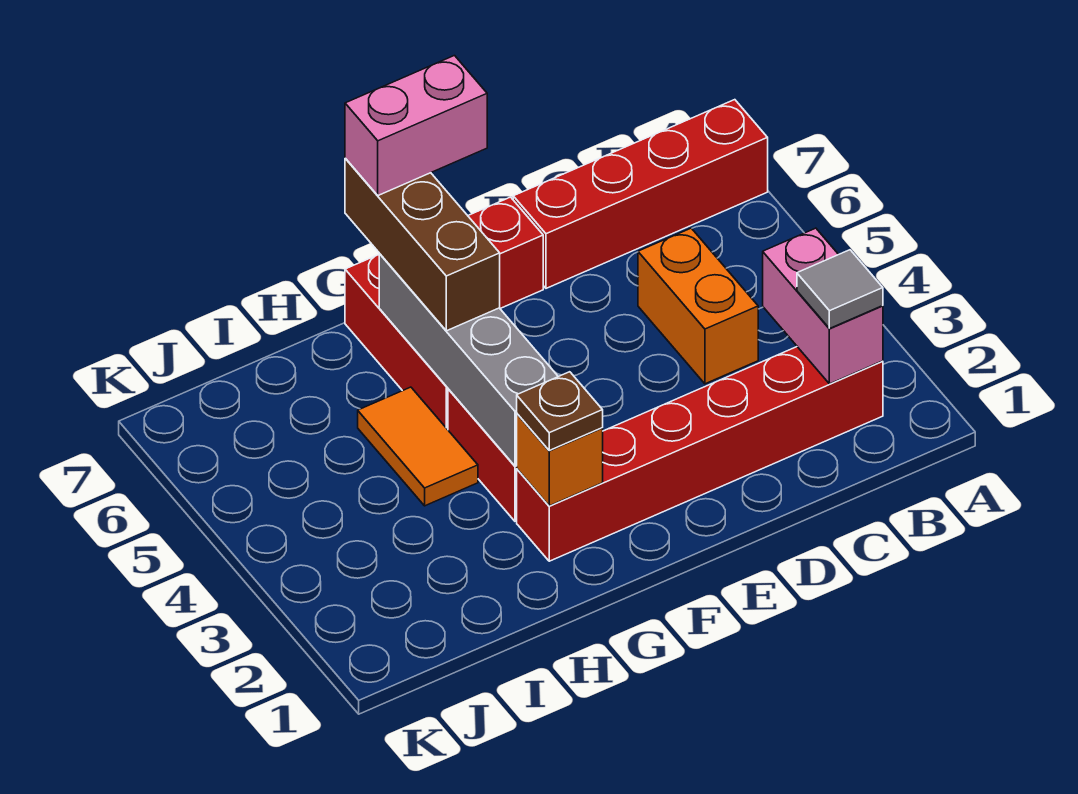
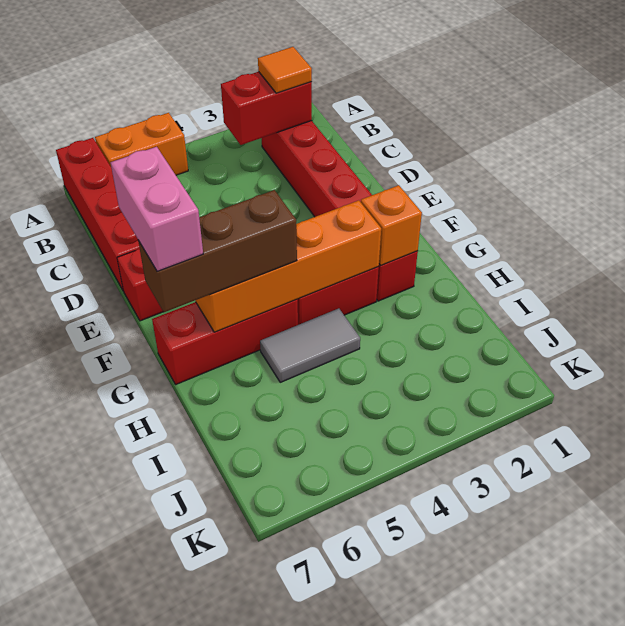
pink 1x2 brick [763,228,883,384] -> red 1x2 brick [221,72,312,145]
grey 1x1 tile [797,250,883,329] -> orange 1x1 tile [258,47,312,93]
orange 1x2 brick [638,228,758,384] -> orange 1x2 brick moved to [95,113,188,175]
brown 1x1 plate [517,372,603,450] -> none
grey 1x4 brick [379,254,558,466] -> orange 1x4 brick [195,200,381,332]
orange 1x2 tile [358,387,478,506] -> grey 1x2 tile [260,308,360,382]

